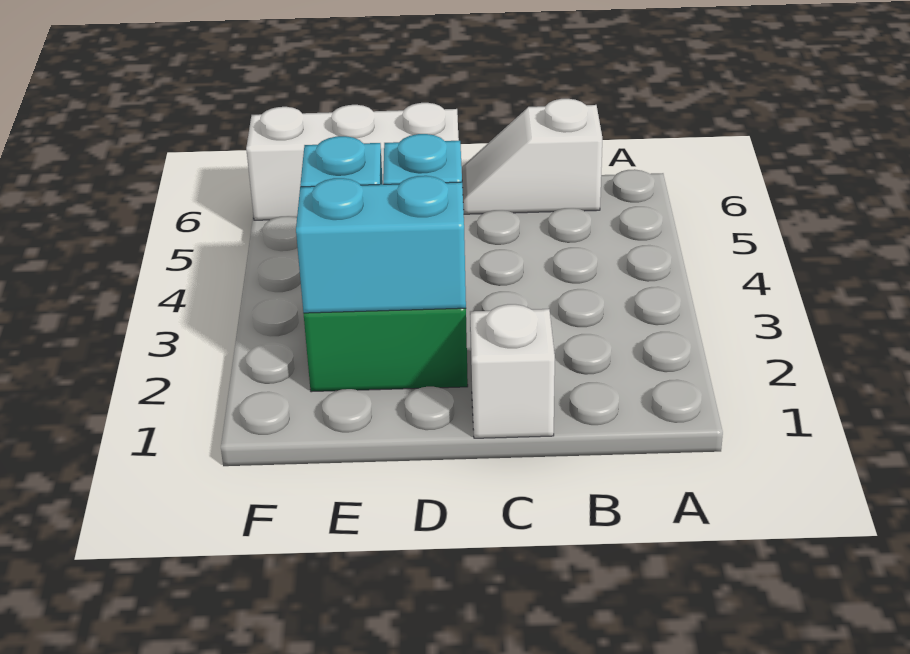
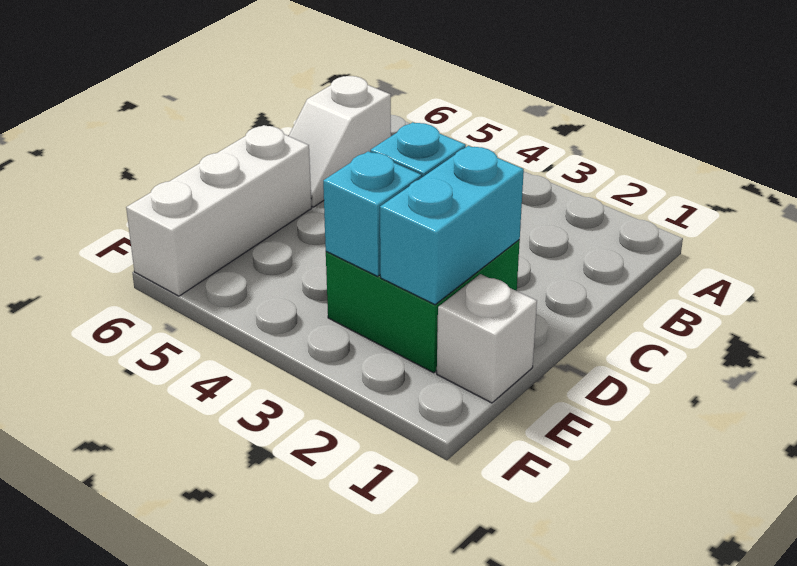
white 1x1 brick [470,304,555,438] -> white 1x1 brick moved to [437,274,537,403]

